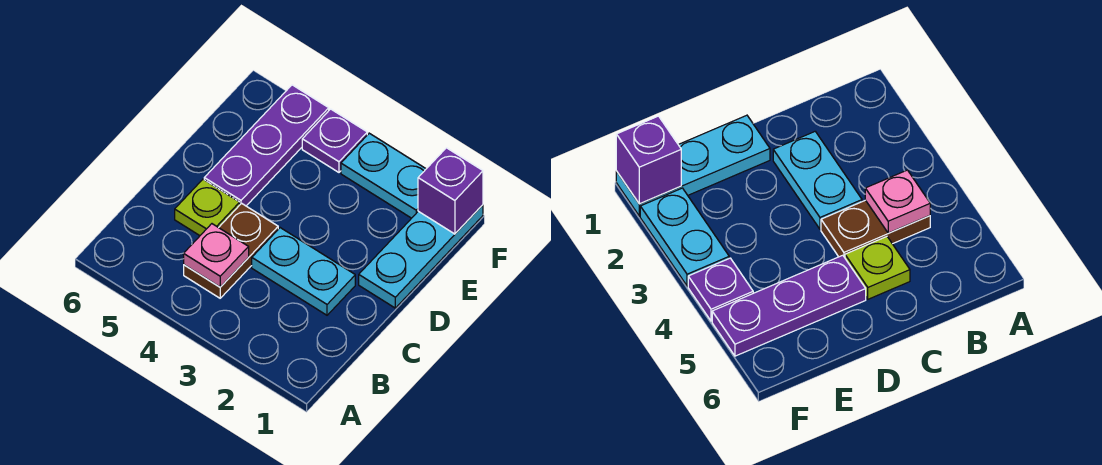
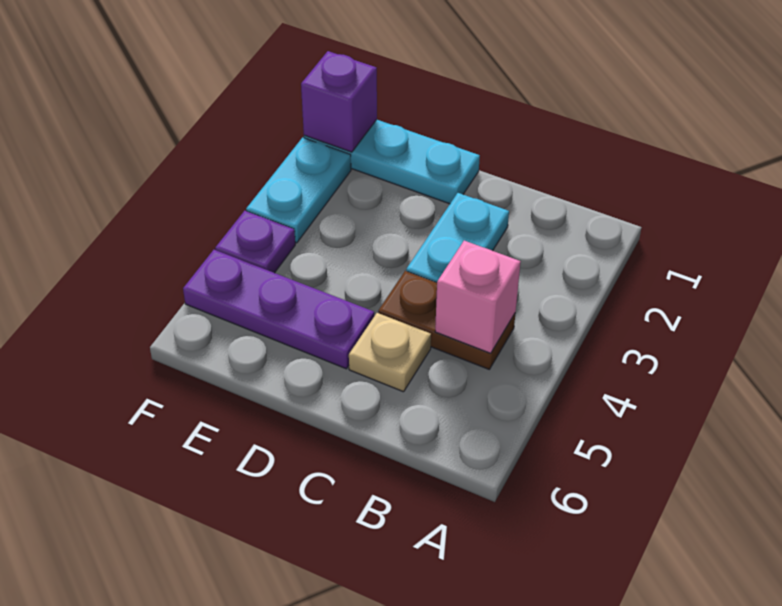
pink 1x1 plate [184,224,249,287] -> pink 1x1 brick [435,241,521,353]
lime 1x1 plate [175,179,240,236] -> tan 1x1 plate [349,313,431,392]

